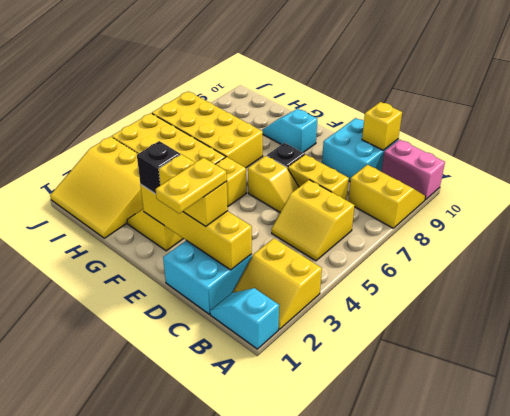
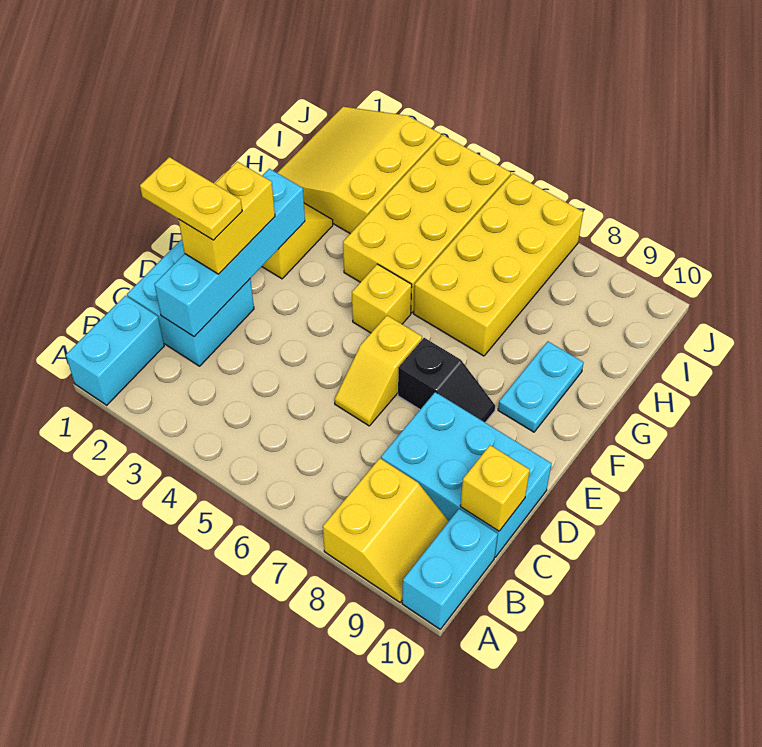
cyan 1x2 slope [210,288,279,349] -> cyan 1x2 brick [66,296,164,405]
yellow 2x2 slope [233,238,322,329] -> none
pink 1x2 brick [382,140,445,200] -> cyan 1x2 brick [402,509,498,629]
yellow 2x2 slope [272,180,355,261] -> none
yellow 1x4 brick [141,185,252,270] -> cyan 1x4 brick [154,169,305,337]
yellow 1x2 brick [288,154,349,200] -> none
cyan 2x2 brick [322,118,398,181] -> cyan 2x3 brick [381,392,552,557]
black 1x1 brick [137,141,180,194] -> none
cyan 1x2 slope [262,109,317,153] -> cyan 1x2 plate [498,341,584,432]

